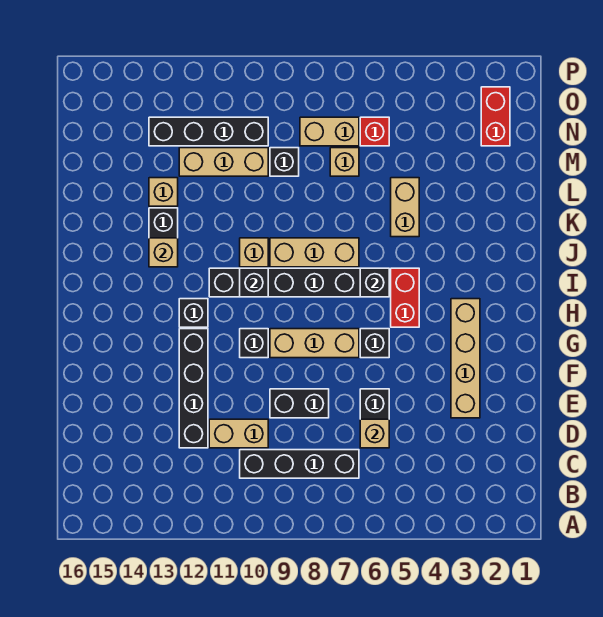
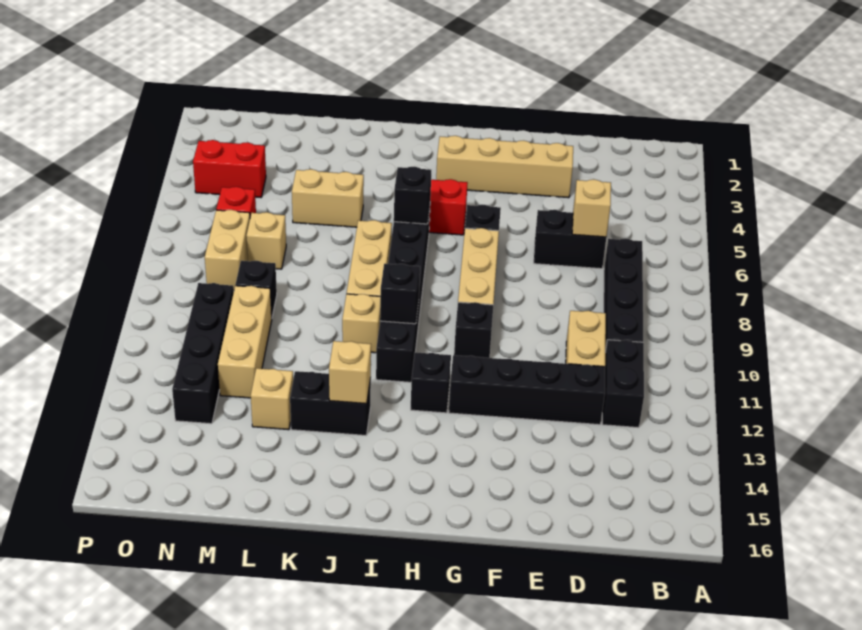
black 1x2 brick [270,389,329,418] -> black 1x2 brick moved to [602,340,644,428]
red 1x2 brick [481,87,510,146] -> red 1x2 brick moved to [193,140,266,197]

